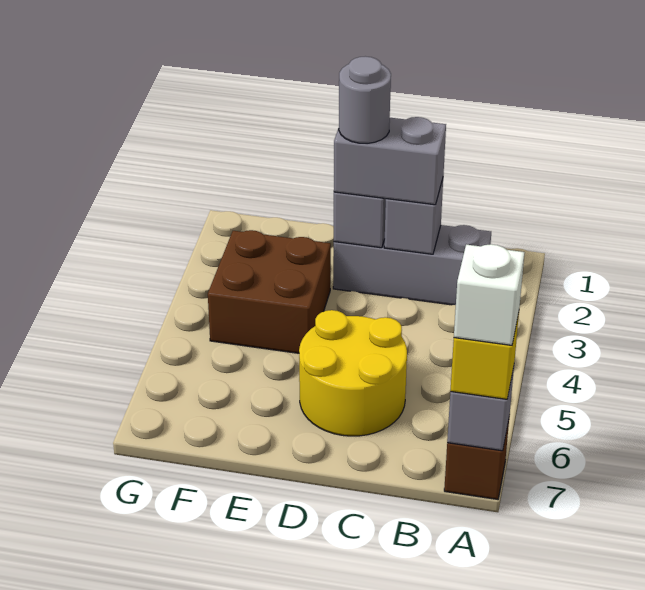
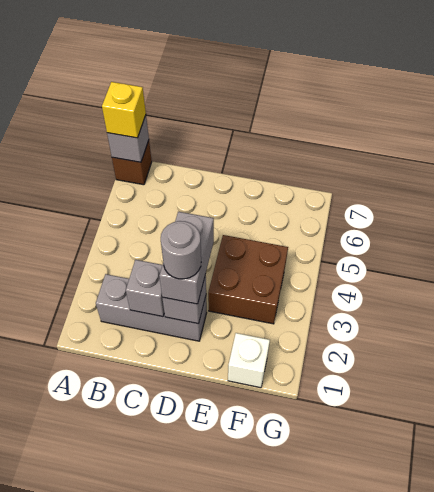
white 1x1 brick [454,244,524,345] -> white 1x1 brick moved to [228,333,270,388]
grey 1x2 brick [334,117,446,205] -> grey 1x2 brick turned to [159,212,214,304]
yellow 2x2 round brick [299,310,407,436] -> none

